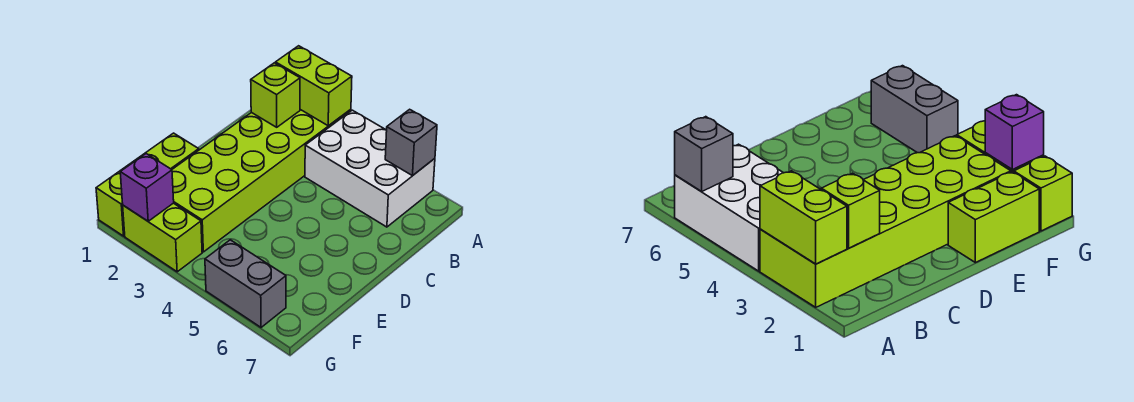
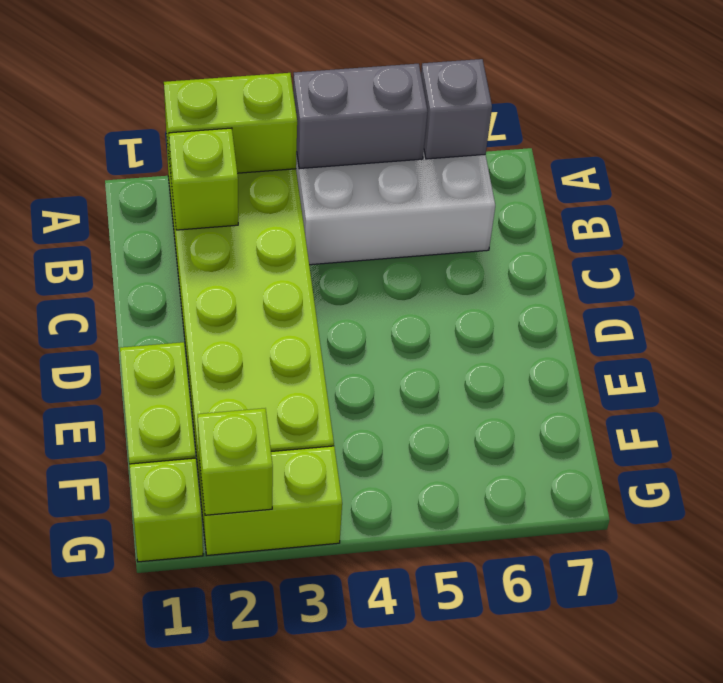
purple 1x1 brick [120,154,174,221] -> lime 1x1 brick [198,408,273,515]
grey 1x2 brick [205,240,286,327] -> grey 1x2 brick moved to [293,64,428,169]

